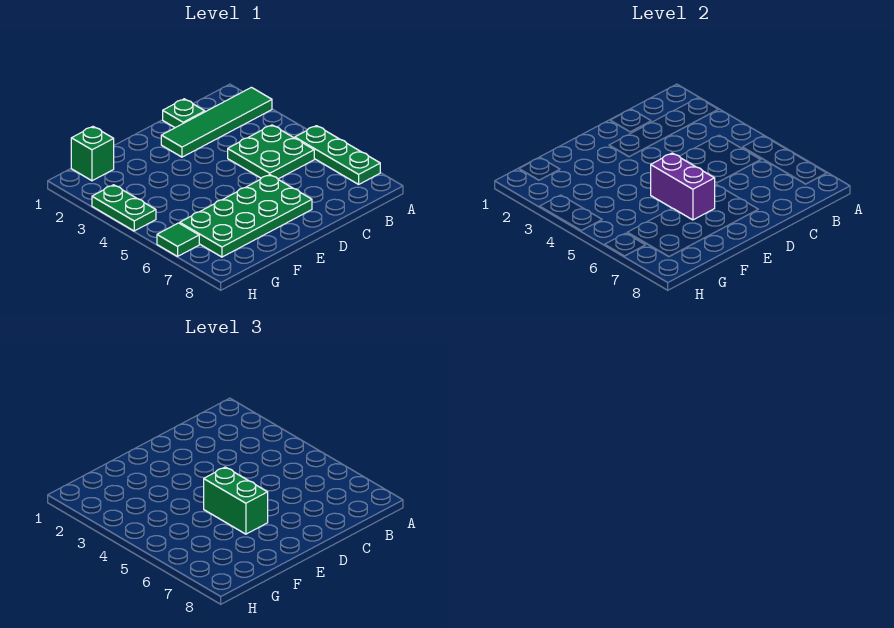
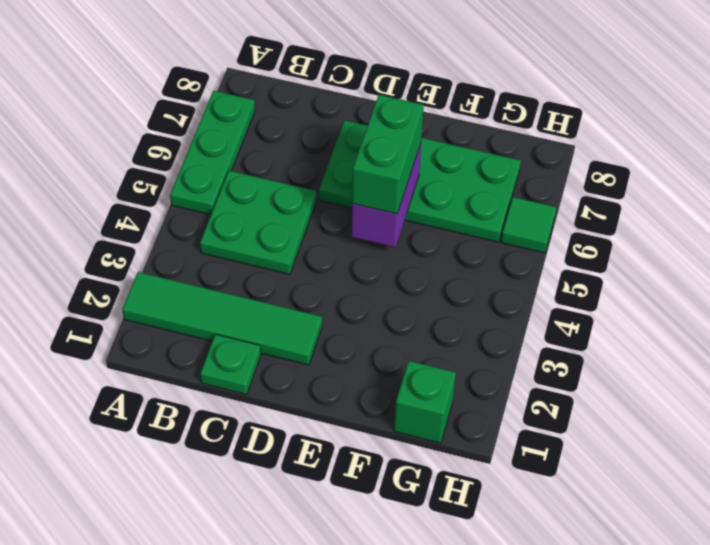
green 1x2 plate [92,185,156,231] -> none

